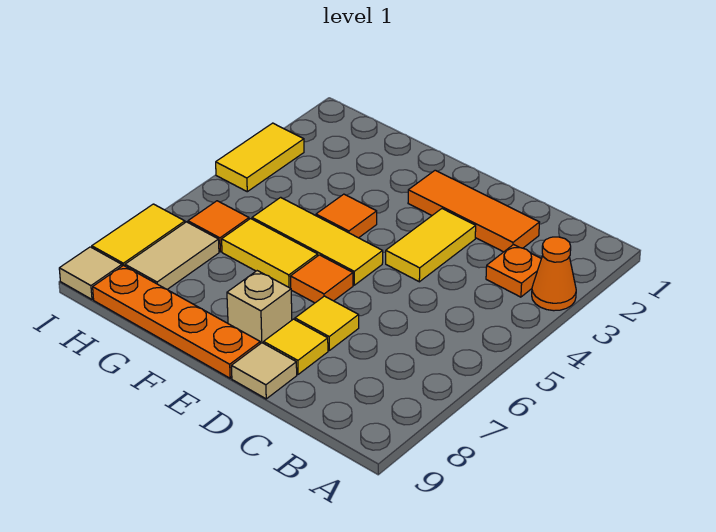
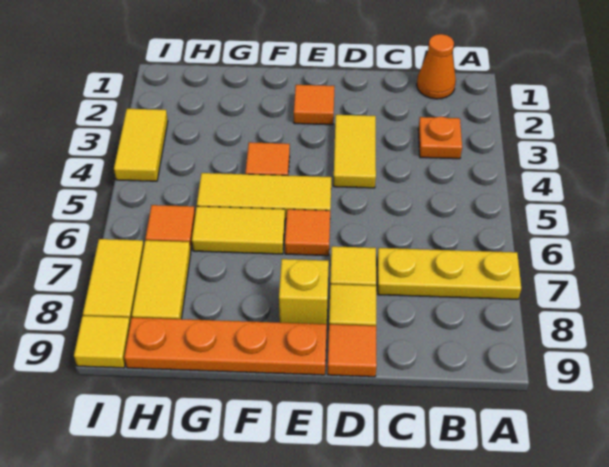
orange 1x1 cone [532,237,576,311] -> orange 1x1 cone moved to [417,34,456,99]
none -> yellow 1x3 plate [377,248,521,299]
orange 1x3 tile [408,170,540,252] -> orange 1x1 tile [294,85,335,125]
tan 1x1 tile [231,343,297,399] -> orange 1x1 tile [327,324,377,377]
tan 1x1 brick [227,271,292,344] -> yellow 1x1 brick [279,259,329,324]
tan 1x2 tile [125,222,219,289] -> yellow 1x2 tile [132,240,191,319]
tan 1x1 tile [59,247,122,299] -> yellow 1x1 tile [74,316,130,368]

